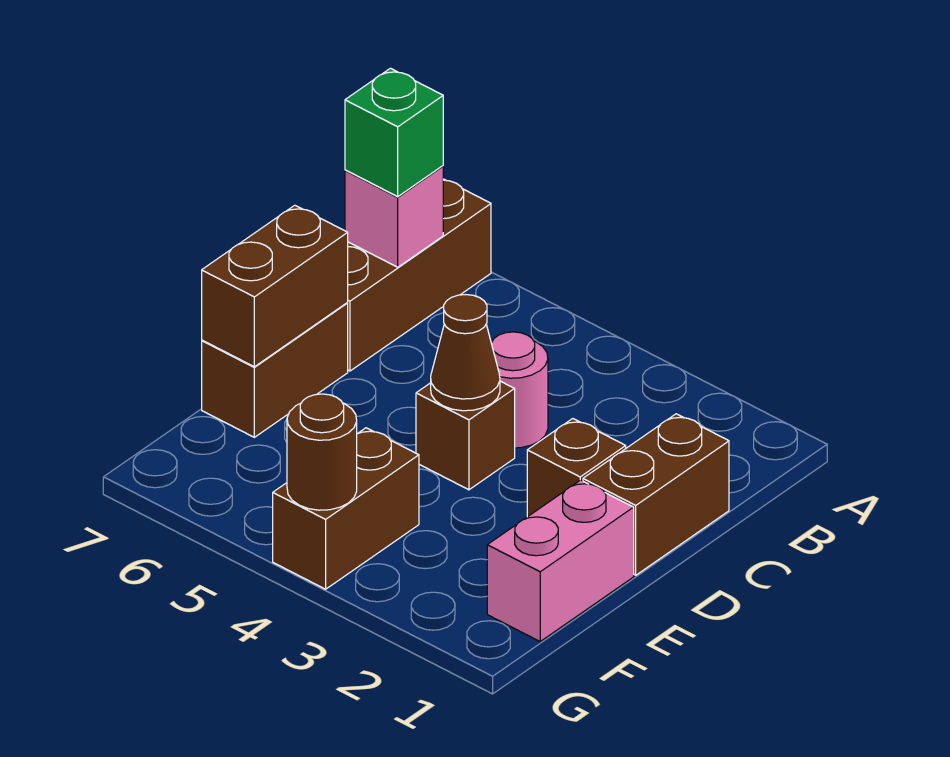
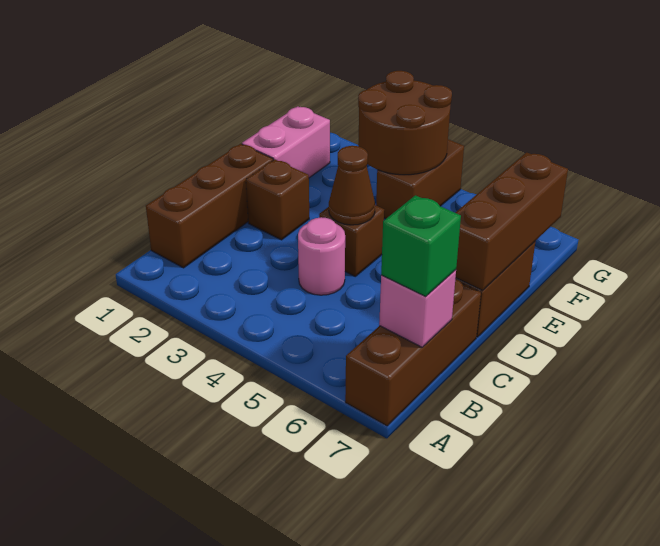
brown 1x2 brick [583,414,729,575] -> brown 1x3 brick [146,144,273,268]
brown 1x2 brick [202,205,348,367] -> brown 1x3 brick [455,152,568,290]
brown 1x1 round brick [287,394,357,510] -> brown 2x2 round brick [358,71,452,175]

